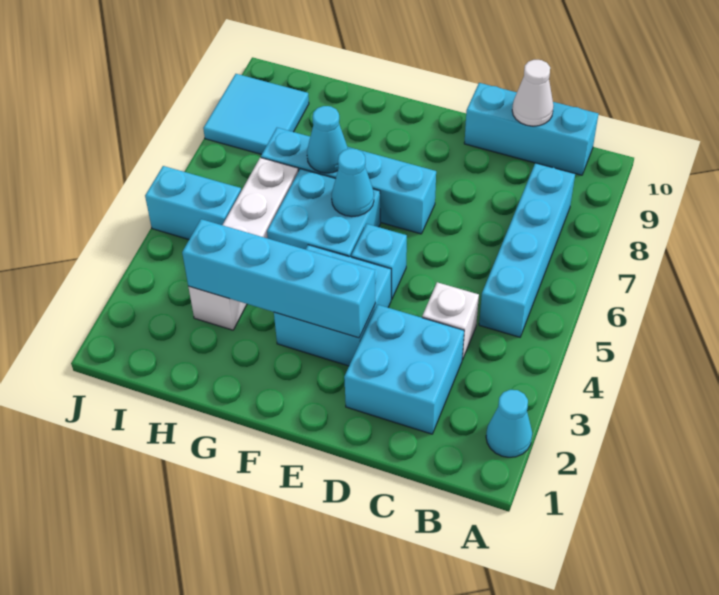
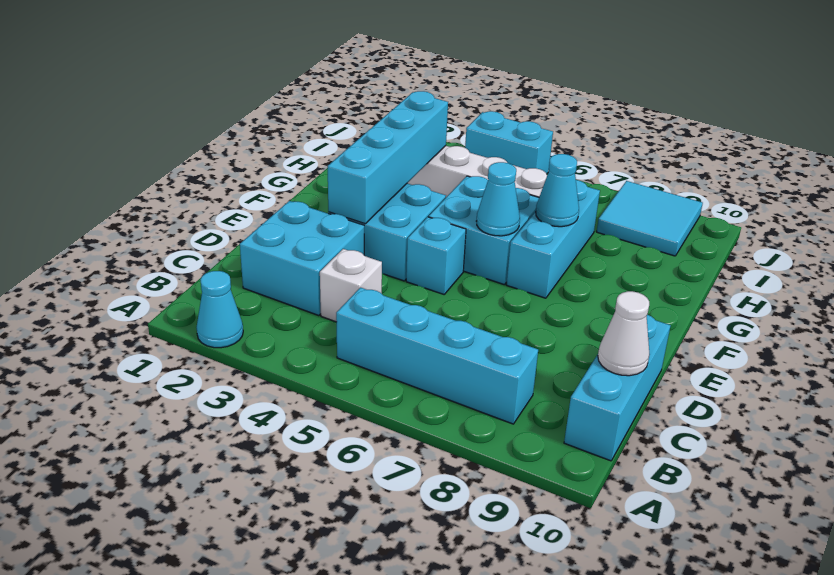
cyan 1x4 brick [261,128,436,234] -> cyan 1x3 brick [507,180,600,298]
cyan 1x2 brick [145,166,241,239] -> cyan 1x2 brick turned to [465,111,553,174]

